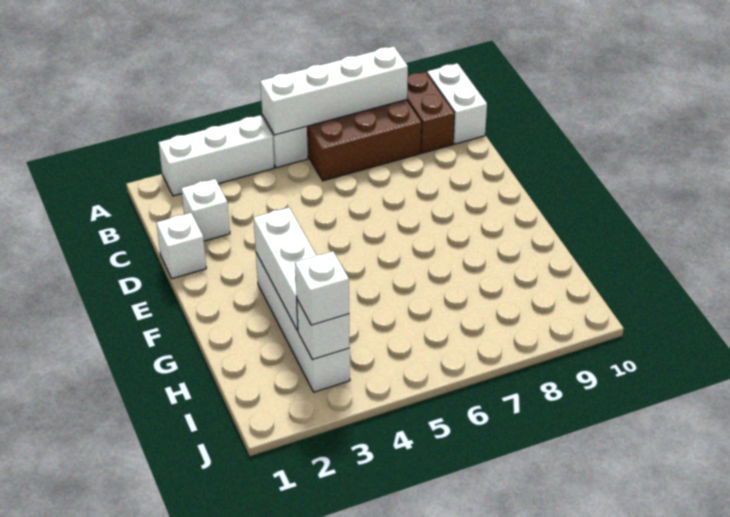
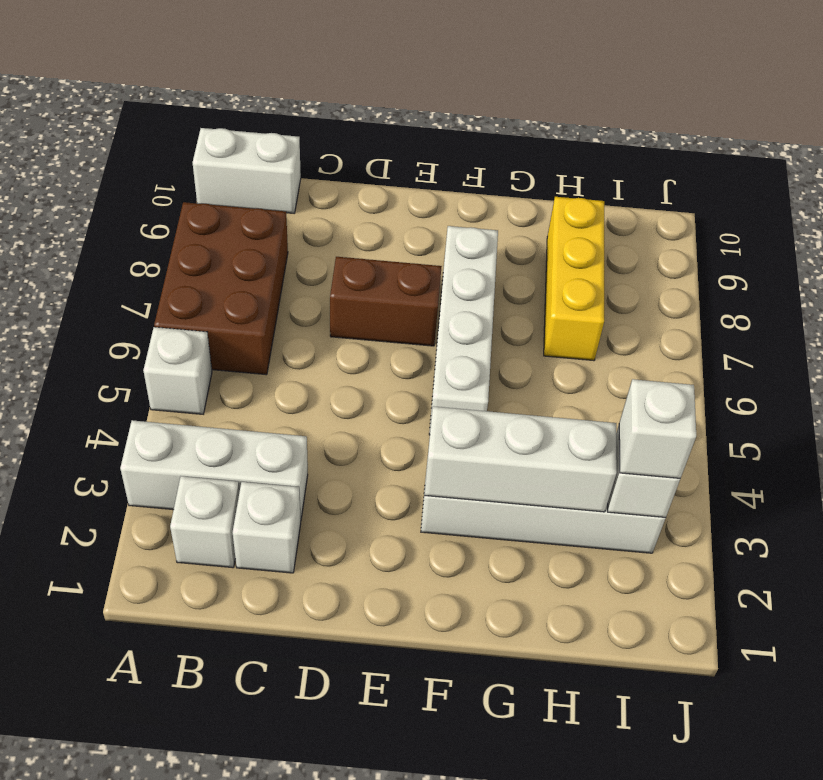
white 1x3 brick [159,115,274,196] -> white 1x3 brick turned to [120,420,308,519]
white 1x4 brick [260,46,408,135] -> white 1x4 brick moved to [429,226,498,435]
brown 1x2 brick [407,72,455,153] -> brown 1x2 brick moved to [330,257,442,346]
white 1x1 brick [156,213,206,279] -> white 1x1 brick moved to [170,476,240,568]
none -> yellow 1x3 brick [544,197,604,361]

